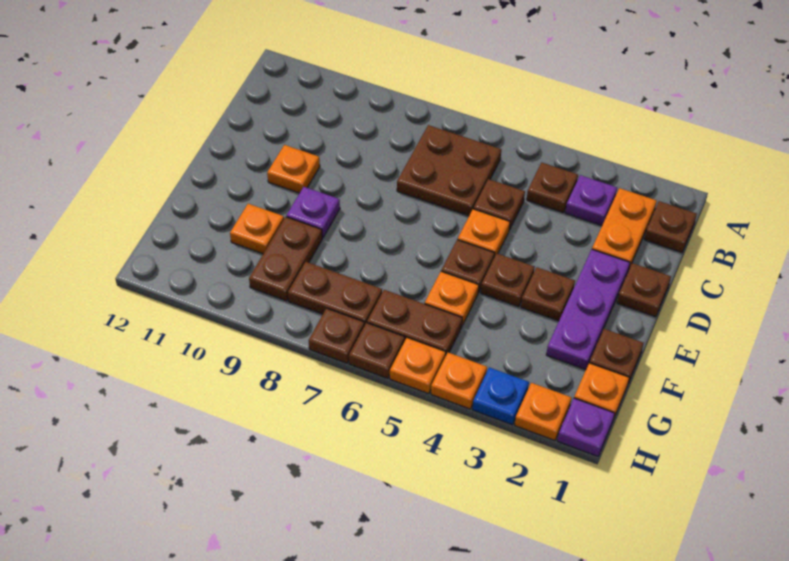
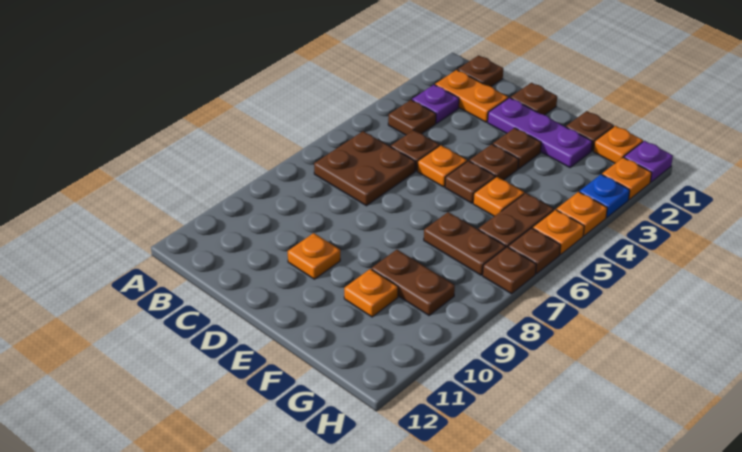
purple 1x1 plate [286,187,340,238] -> none
brown 1x2 plate [288,262,382,326] -> brown 1x2 plate turned to [424,212,506,275]

